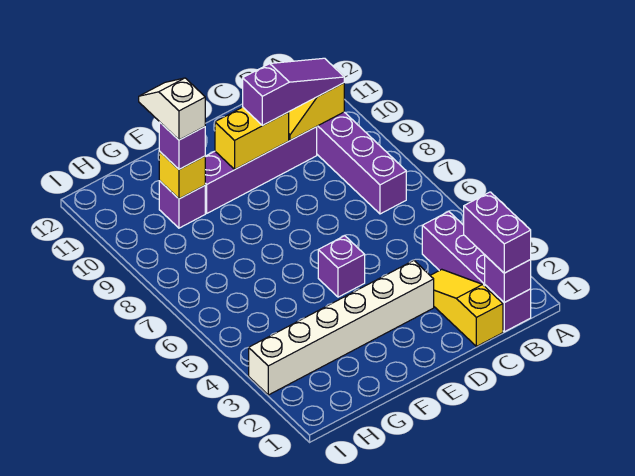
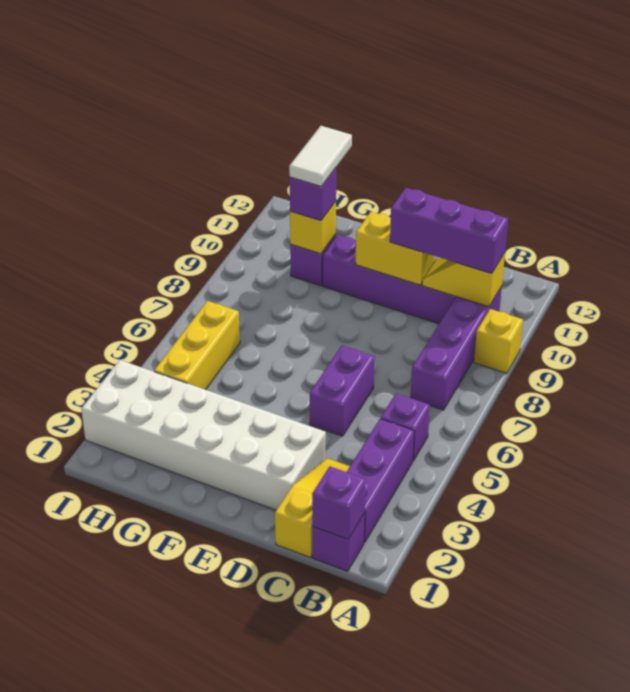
none -> yellow 1x1 brick [474,309,523,373]
purple 1x2 brick [464,192,531,273] -> purple 1x2 brick moved to [310,346,375,436]
purple 1x3 slope [243,58,344,125] -> purple 1x3 brick [390,188,508,274]
white 1x6 brick [249,261,434,395] -> white 2x6 brick [81,360,326,510]
purple 1x1 brick [318,236,365,297] -> purple 1x1 brick moved to [381,393,430,461]
white 1x2 slope [139,78,205,140] -> white 1x2 tile [289,126,352,186]
none -> yellow 1x3 brick [154,301,240,390]

